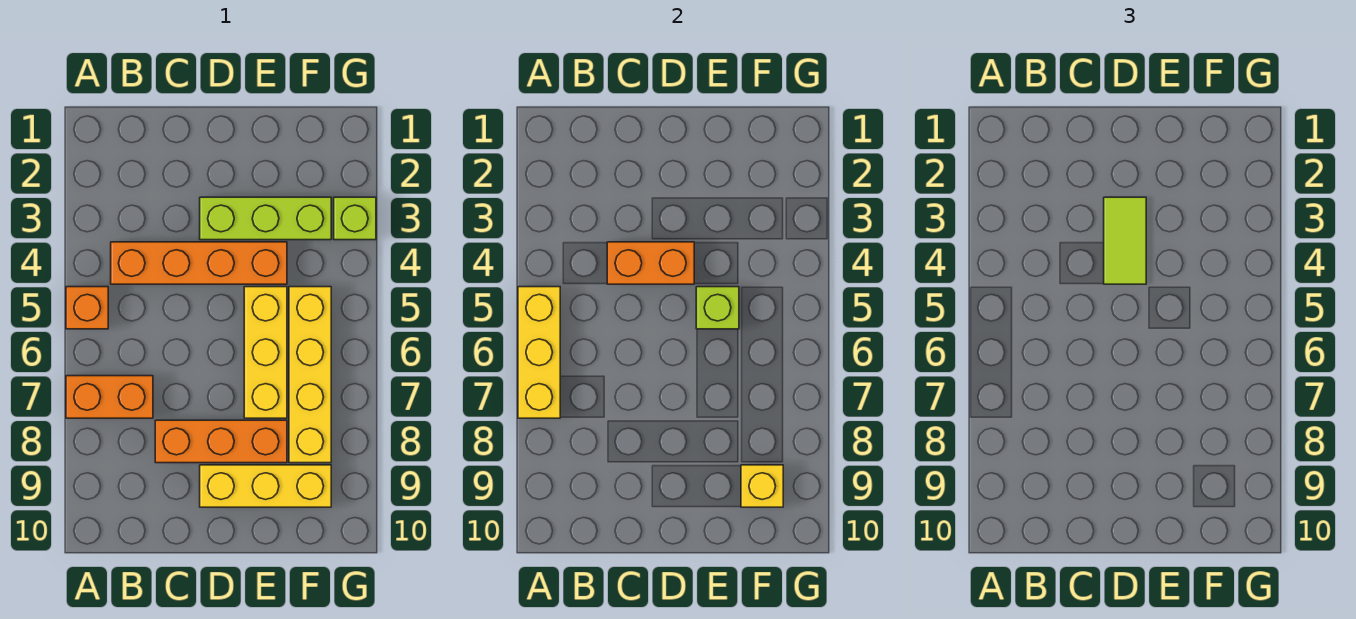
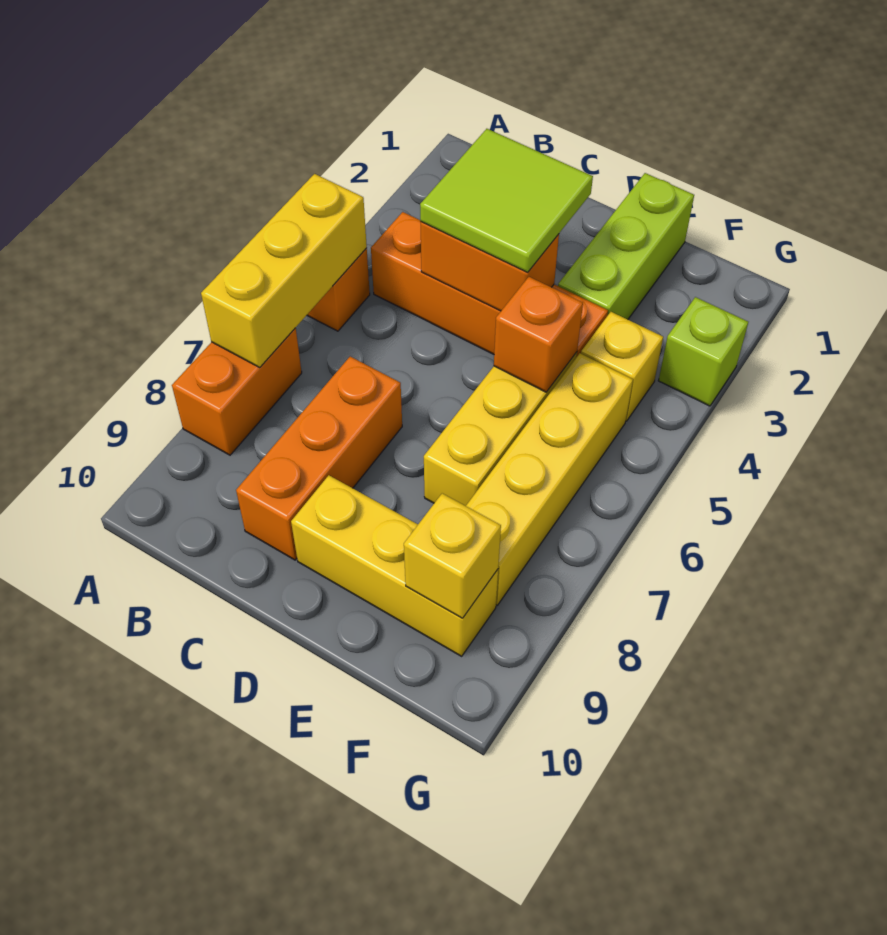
orange 1x2 brick [66,376,153,418] -> orange 1x2 brick turned to [172,328,302,455]
orange 1x3 brick [155,420,287,463] -> orange 1x3 brick turned to [236,357,402,560]
lime 1x3 brick [200,197,331,240] -> lime 1x3 brick turned to [558,173,694,319]
lime 1x2 tile [1104,197,1146,284] -> lime 2x2 tile [420,129,593,272]
lime 1x1 brick [696,287,739,329] -> orange 1x1 brick [494,277,583,392]
none -> yellow 1x1 brick [581,312,663,421]

